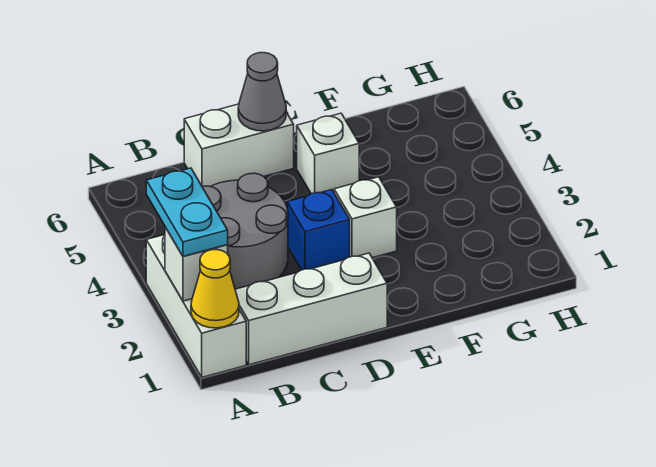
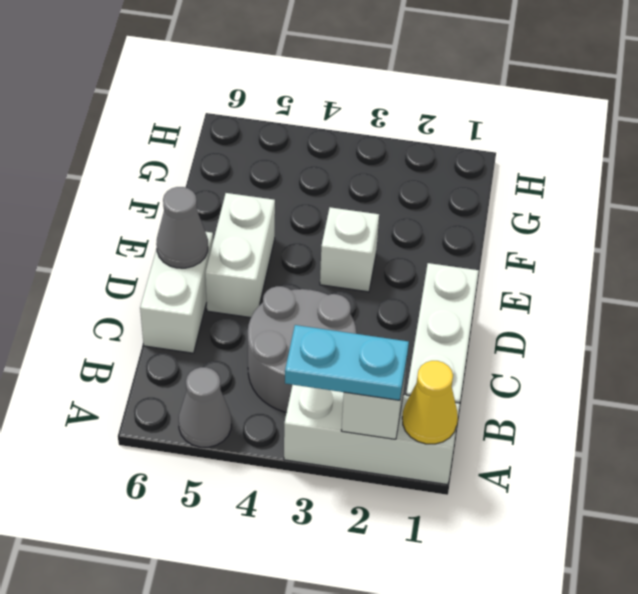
none -> grey 1x1 cone [179,367,231,447]
blue 1x1 brick [287,190,350,270] -> none
white 1x1 brick [297,113,359,194] -> white 1x2 brick [205,193,275,318]

